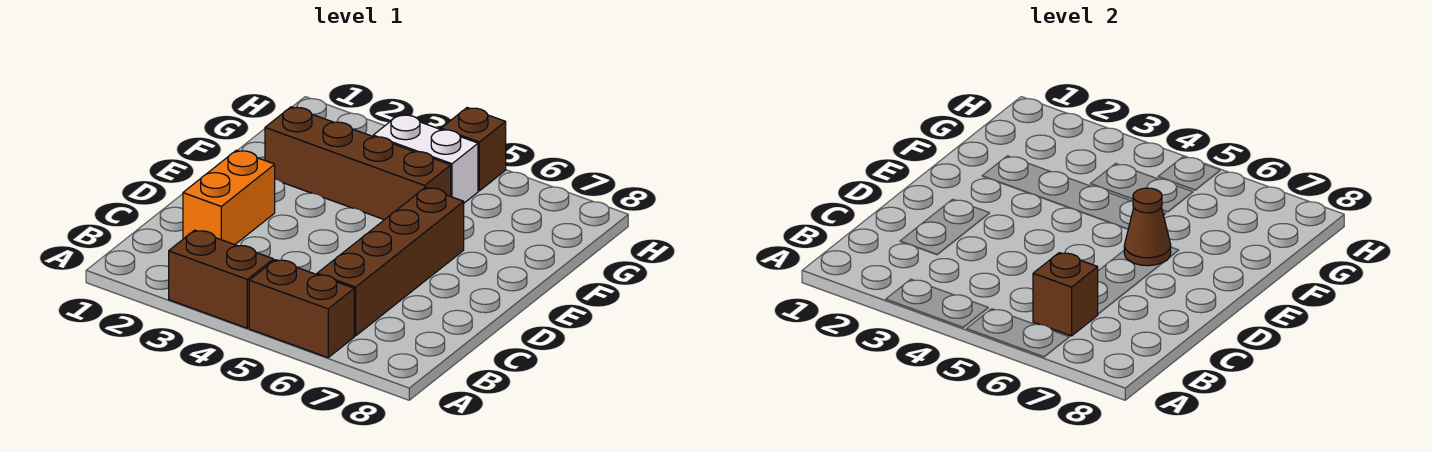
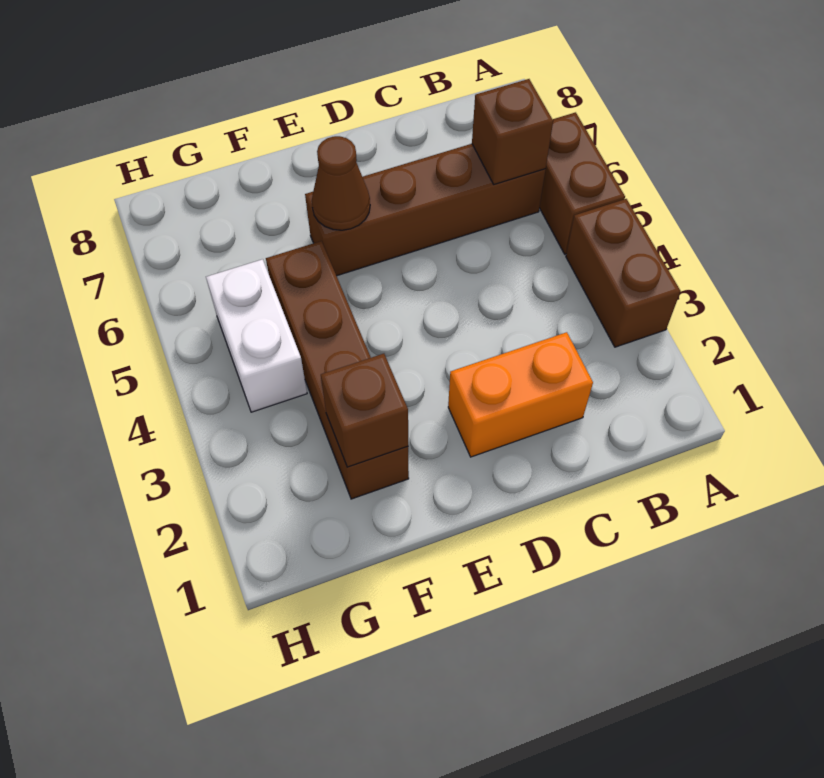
brown 1x1 brick [441,108,506,191] -> brown 1x1 brick moved to [321,354,408,467]

